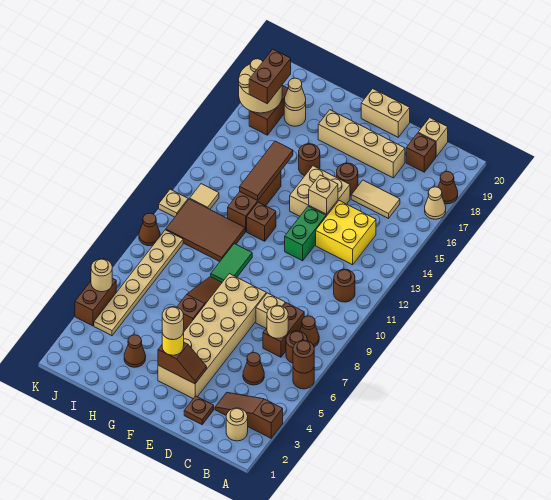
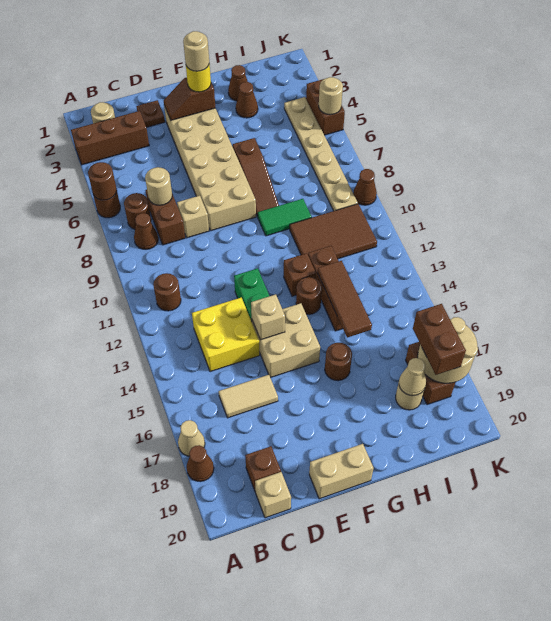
brown 1x3 slope [215,392,283,438] -> brown 1x3 brick [71,111,149,165]
brown 1x1 cone [243,353,264,385] -> brown 1x1 cone moved to [228,65,248,101]
tan 1x4 brick [318,110,405,178] -> none
brown 1x1 round brick [337,163,358,196] -> brown 1x1 round brick moved to [296,277,322,314]
green 1x2 tile [211,244,252,282] -> green 1x2 tile turned to [257,199,312,236]
tan 1x1 tile [190,184,219,209] -> none
tan 1x1 plate [159,189,188,217] -> none

